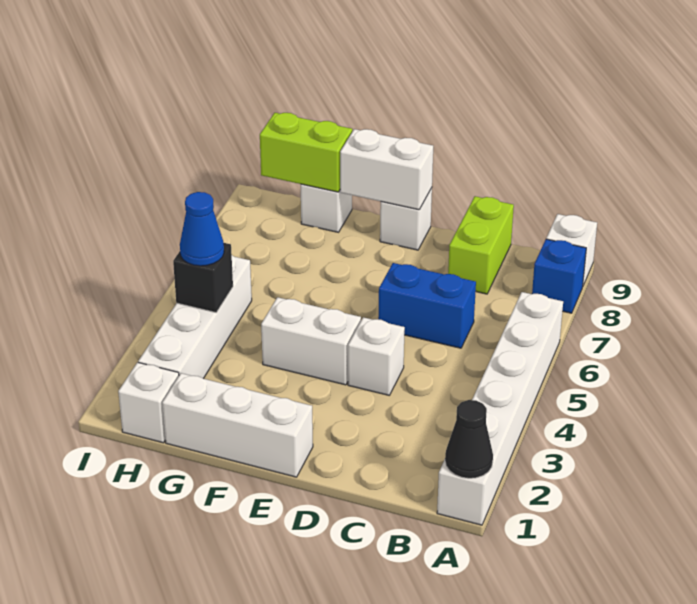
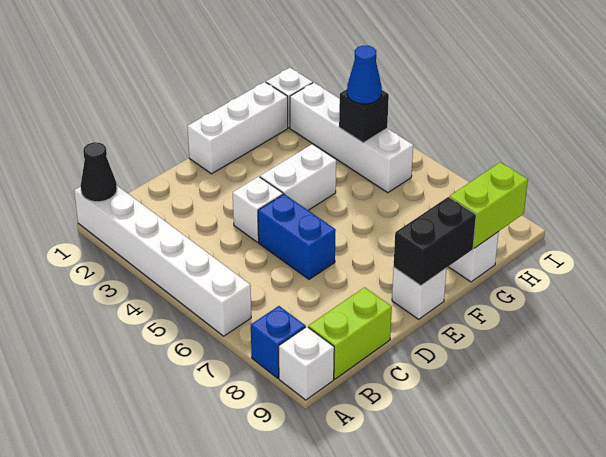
blue 1x2 brick [378,263,476,348] -> blue 1x2 brick turned to [258,194,336,279]
lime 1x2 brick [448,196,514,294] -> lime 1x2 brick turned to [308,287,392,379]
white 1x2 brick [340,129,433,210] -> black 1x2 brick [394,197,476,286]

